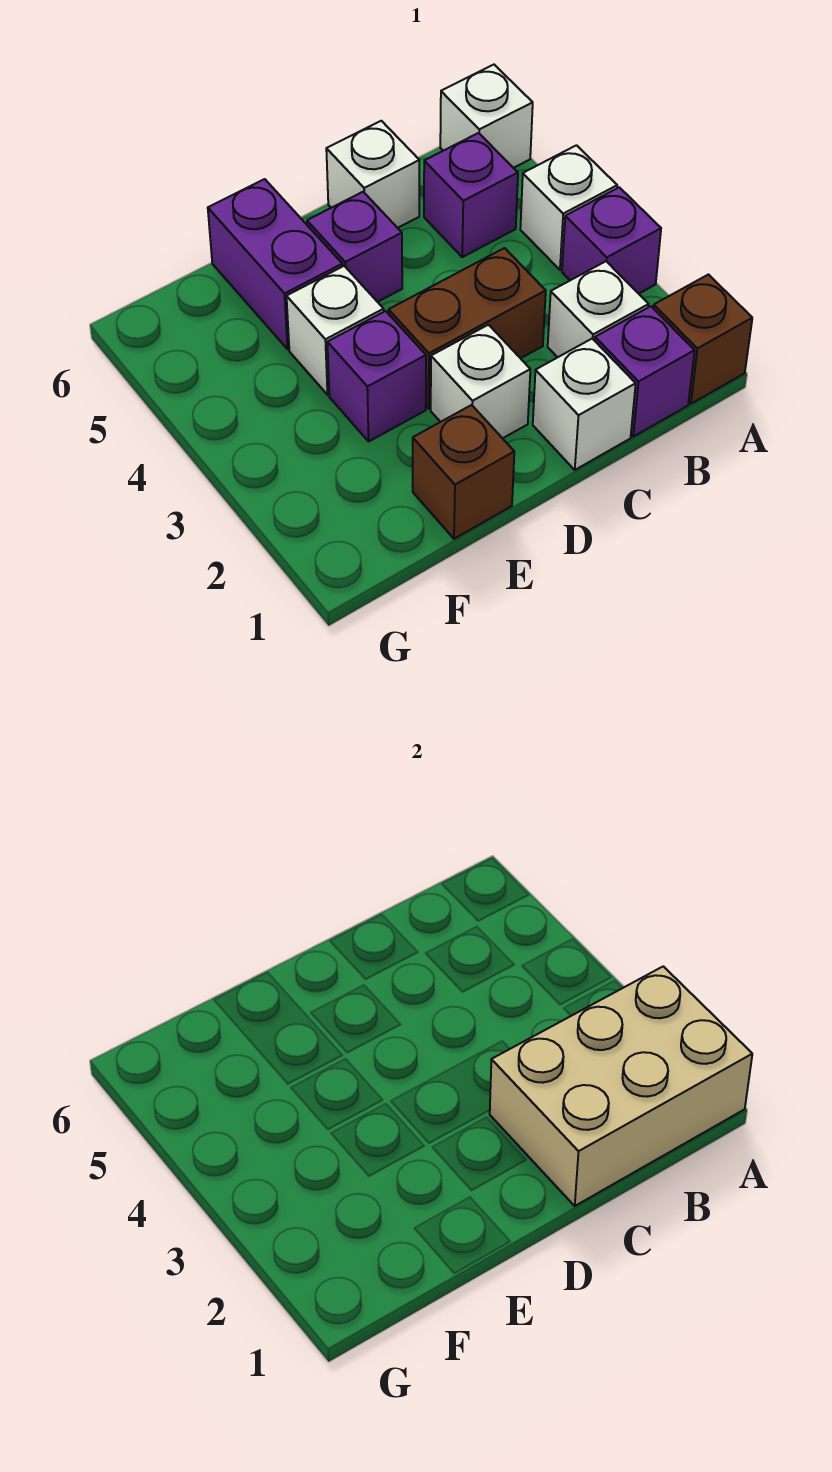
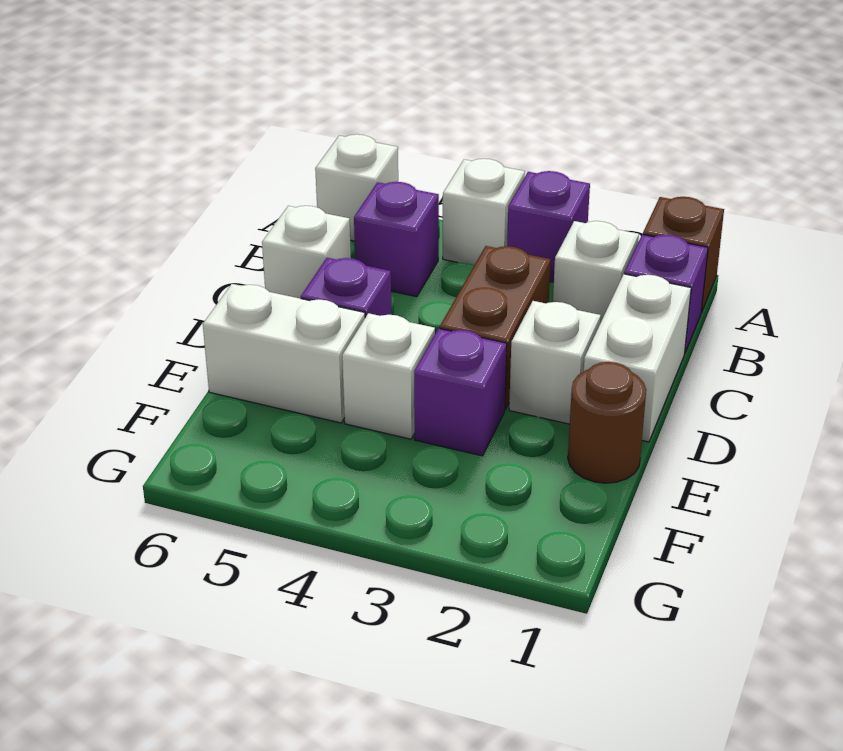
tan 2x3 brick [490,966,752,1206] -> none
white 1x1 brick [533,339,636,470] -> white 1x2 brick [584,274,691,442]
brown 1x1 brick [413,405,514,539] -> brown 1x1 round brick [568,362,646,483]
purple 1x2 brick [208,179,342,349] -> white 1x2 brick [203,284,365,423]

